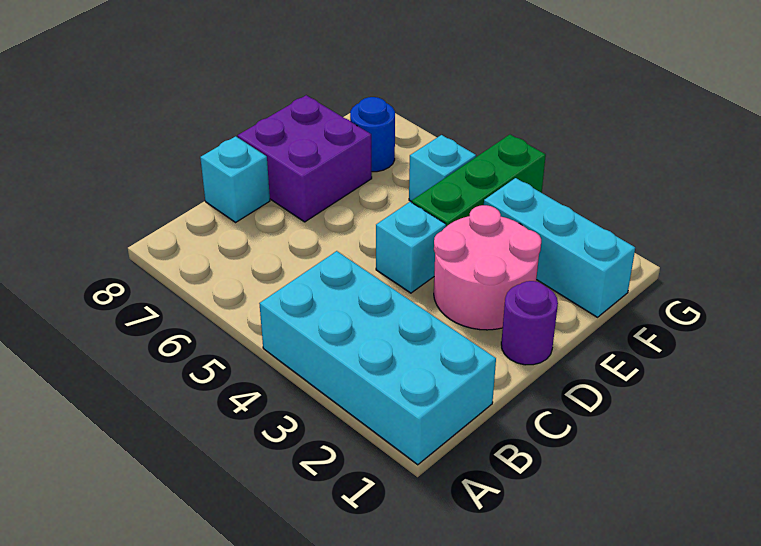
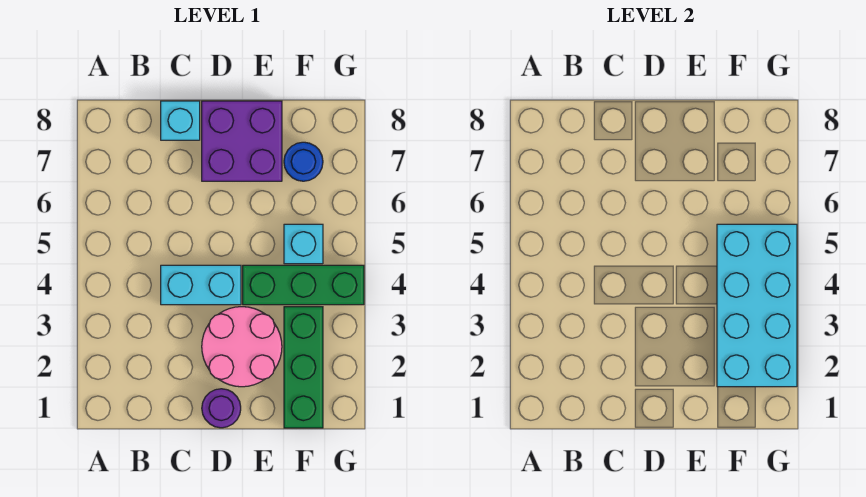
cyan 2x4 brick [259,251,496,465] -> cyan 2x4 brick moved to [717,224,797,387]
cyan 1x1 brick [376,202,446,293] -> cyan 1x2 brick [161,265,241,305]
cyan 1x3 brick [484,178,635,317] -> green 1x3 brick [284,307,323,428]

